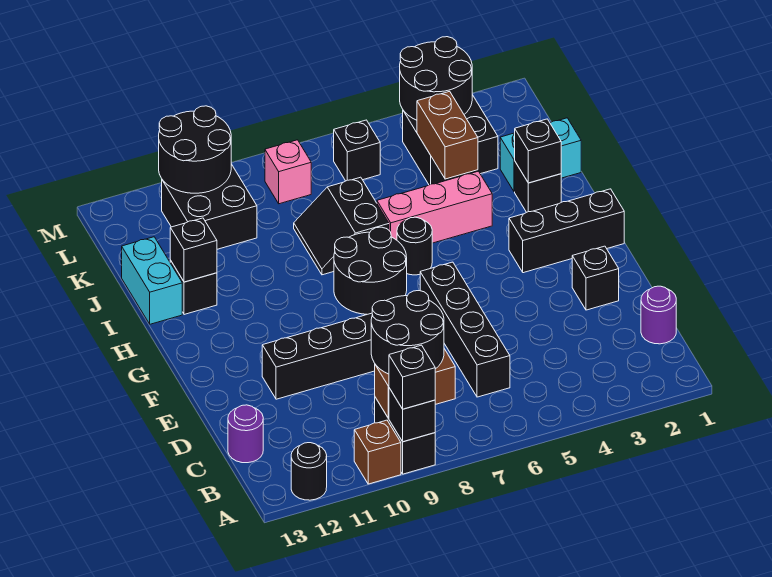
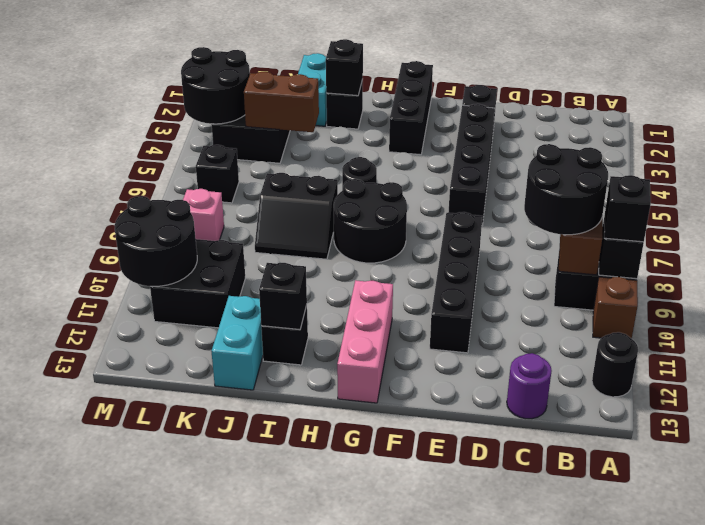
purple 1x1 round brick [641,286,676,344] -> none
black 1x4 brick [420,262,510,397] -> black 1x4 brick turned to [448,104,495,225]
pink 1x3 brick [377,171,492,243] -> pink 1x3 brick moved to [337,280,393,403]
cyan 1x2 brick [122,237,182,324] -> cyan 1x2 brick turned to [211,296,263,390]

